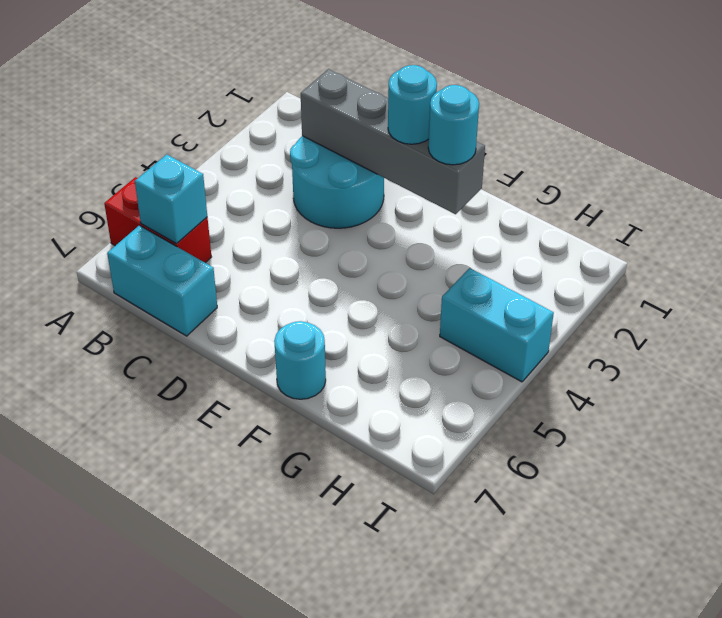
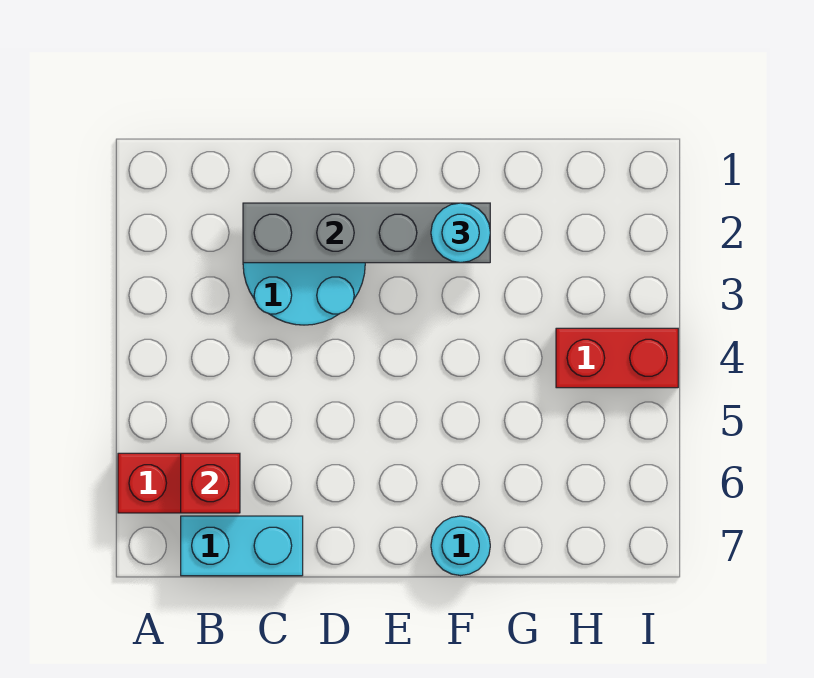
cyan 1x1 brick [135,154,207,244] -> red 1x1 brick [181,453,240,513]
cyan 1x1 round brick [388,65,437,144] -> none
cyan 1x2 brick [440,268,554,382] -> red 1x2 brick [556,328,678,388]

